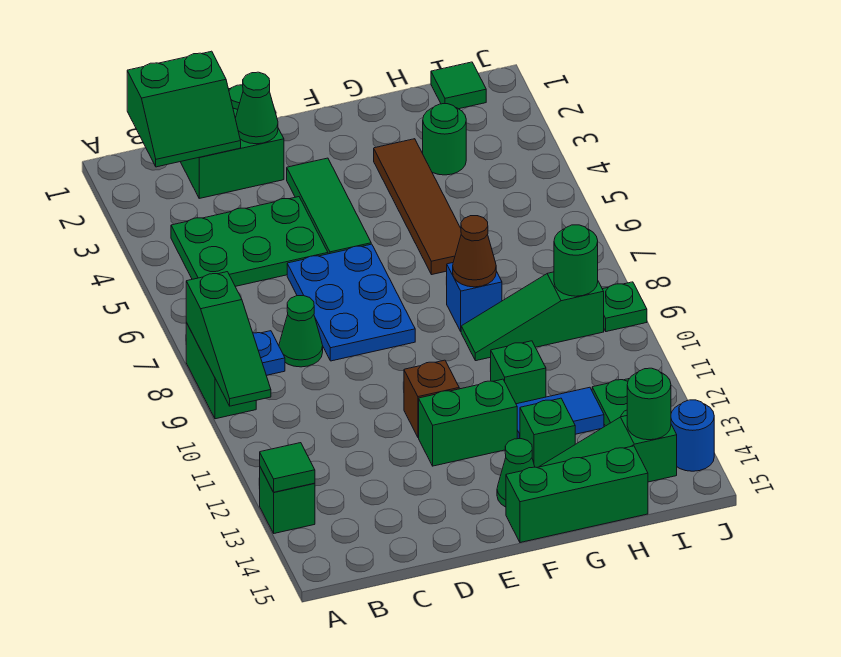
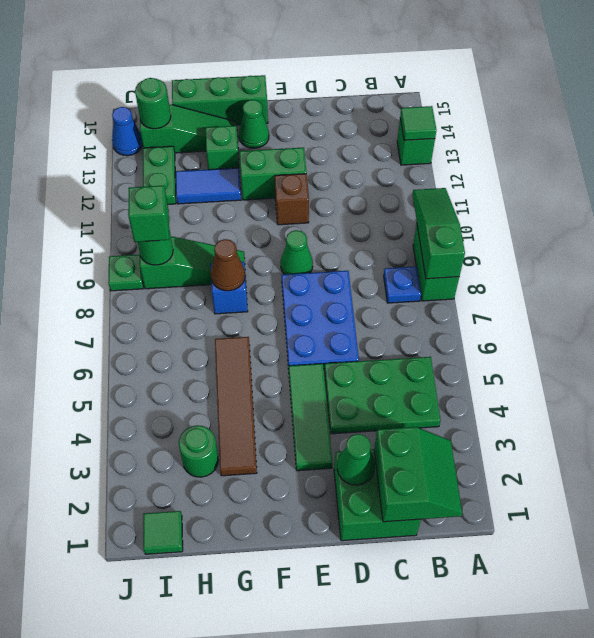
green 2x2 slope [127,51,241,167] -> green 2x2 slope turned to [374,427,462,522]
green 1x1 cone [279,296,323,367] -> green 1x1 cone moved to [281,230,313,274]
green 1x1 brick [490,341,546,404] -> green 1x1 brick moved to [128,186,169,242]
blue 1x1 round brick [671,400,714,471] -> blue 1x1 cone [112,107,143,156]

